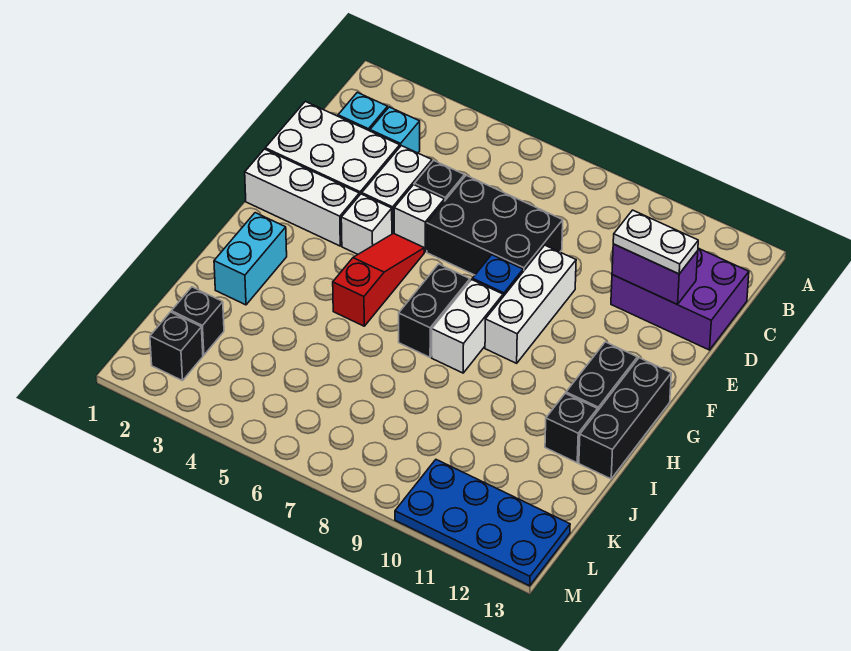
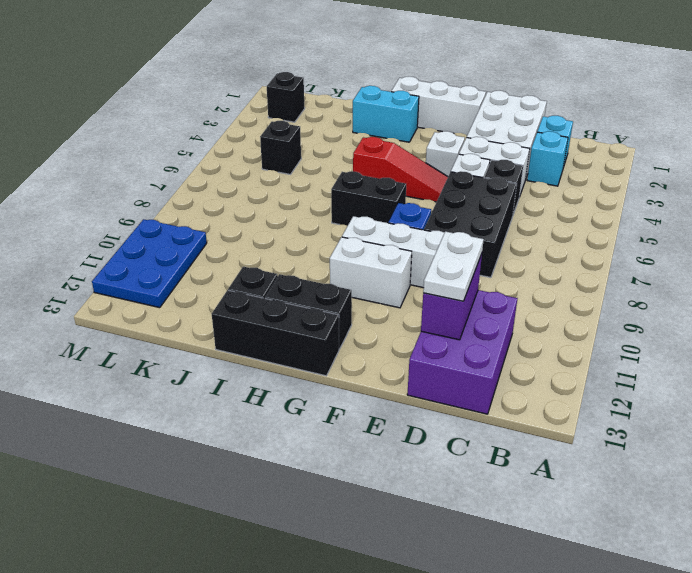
white 1x3 brick [245,149,359,246] -> white 1x3 brick turned to [391,77,486,135]
white 1x2 brick [432,280,503,373] -> white 1x2 brick moved to [330,237,412,308]
black 1x1 brick [171,287,224,355] -> black 1x1 brick moved to [260,121,301,174]
blue 2x4 plate [395,460,570,586] -> blue 2x3 plate [92,219,207,308]

